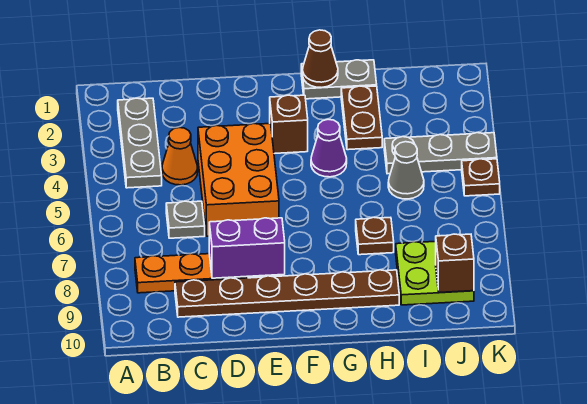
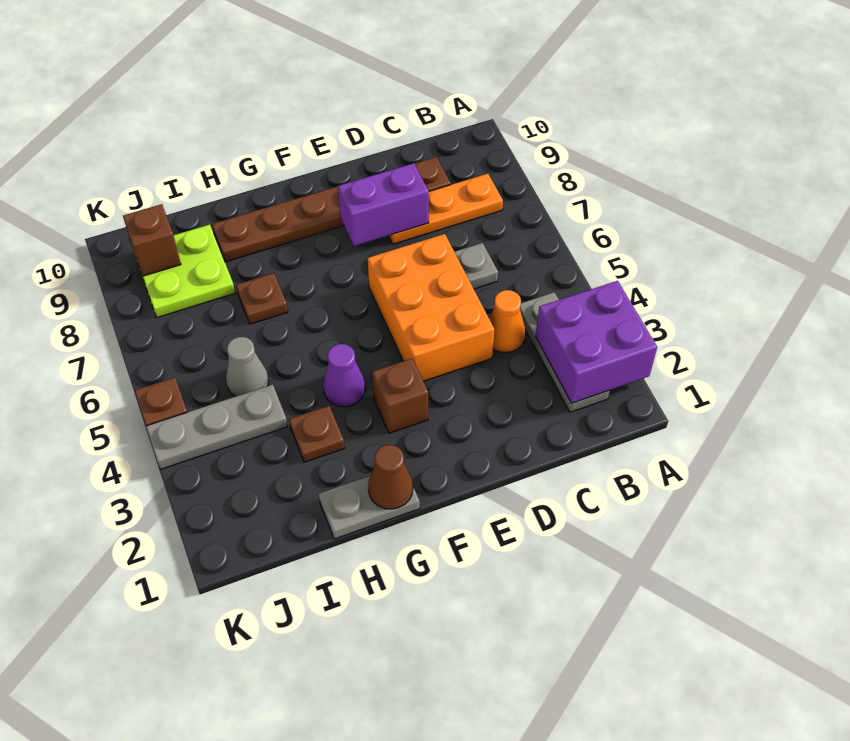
none -> purple 2x2 brick [535,281,657,403]
brown 1x2 plate [341,86,382,150] -> brown 1x1 plate [289,406,345,462]

